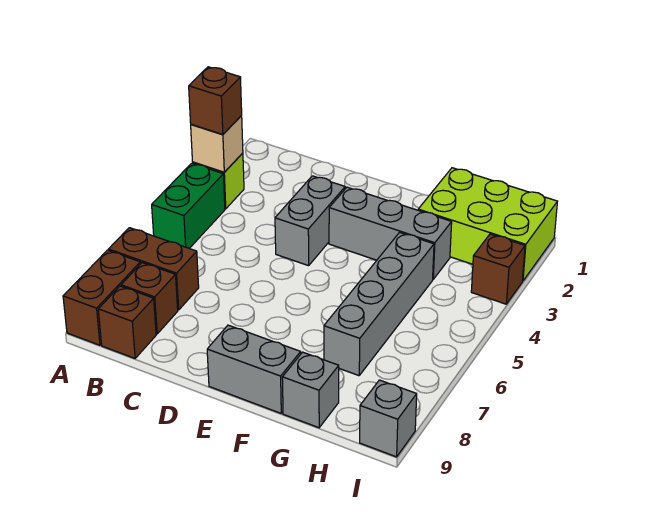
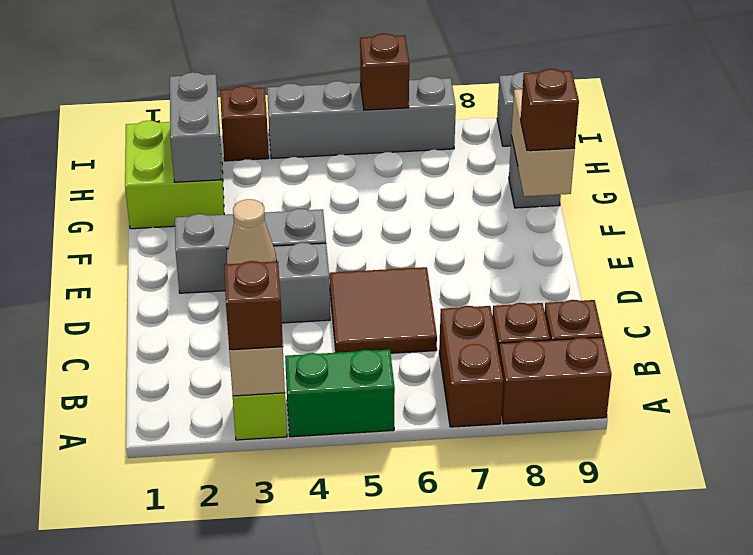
none -> brown 2x2 tile [329,267,437,353]
none -> tan 1x1 cone [227,199,276,264]
grey 1x3 brick [329,187,452,279] -> grey 1x3 brick turned to [175,209,326,293]
grey 1x2 brick [207,325,301,413] -> grey 1x2 brick moved to [170,72,222,182]
none -> tan 1x2 brick [511,89,575,196]
none -> brown 1x1 brick [521,69,579,151]
lime 2x3 brick [418,168,557,281] -> lime 2x2 brick [125,121,224,229]
grey 1x4 brick [324,232,434,376] -> grey 1x4 brick moved to [267,76,456,159]
none -> brown 1x1 brick [360,33,409,110]

